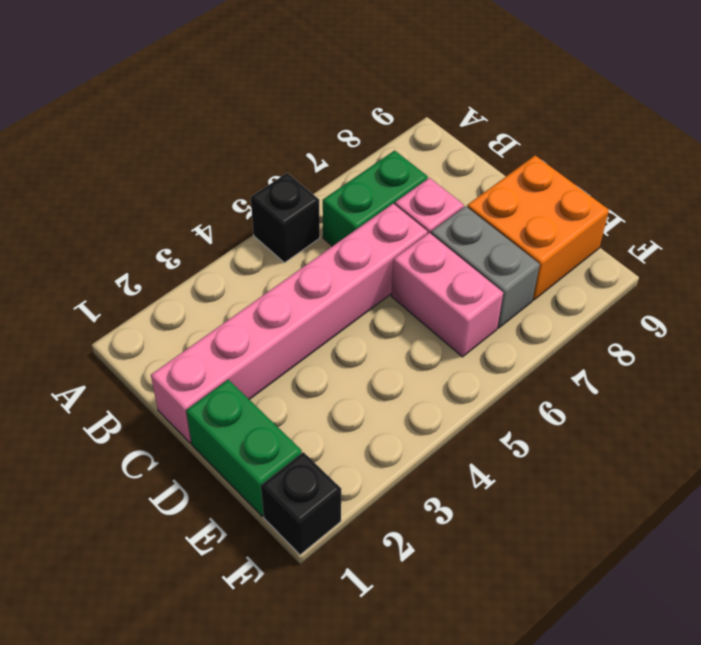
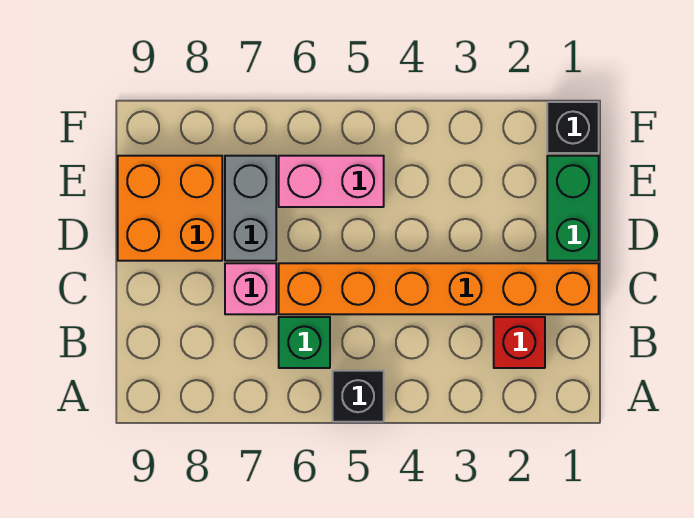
none -> red 1x1 brick [494,317,545,368]
green 1x2 brick [323,151,428,246] -> green 1x1 brick [279,317,330,368]
pink 1x6 brick [151,204,428,443] -> orange 1x6 brick [279,263,599,314]
pink 1x2 brick [391,233,503,357] -> pink 1x2 brick turned to [279,156,384,207]

